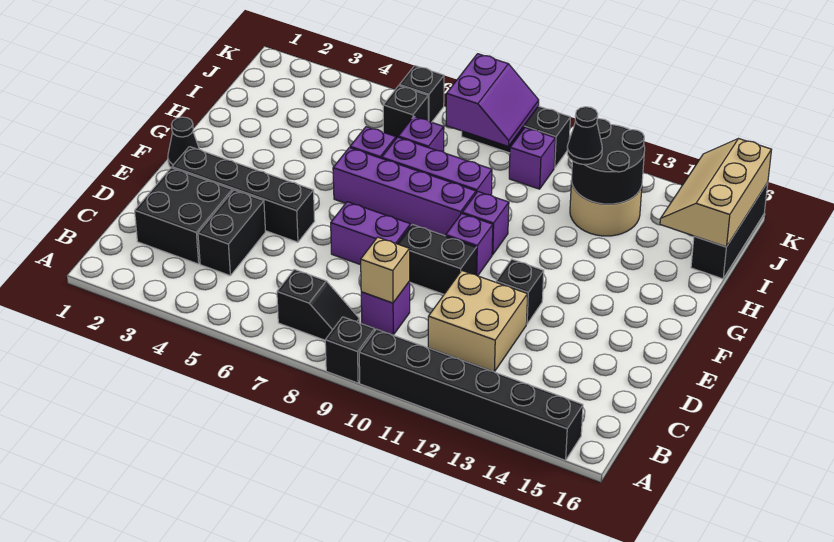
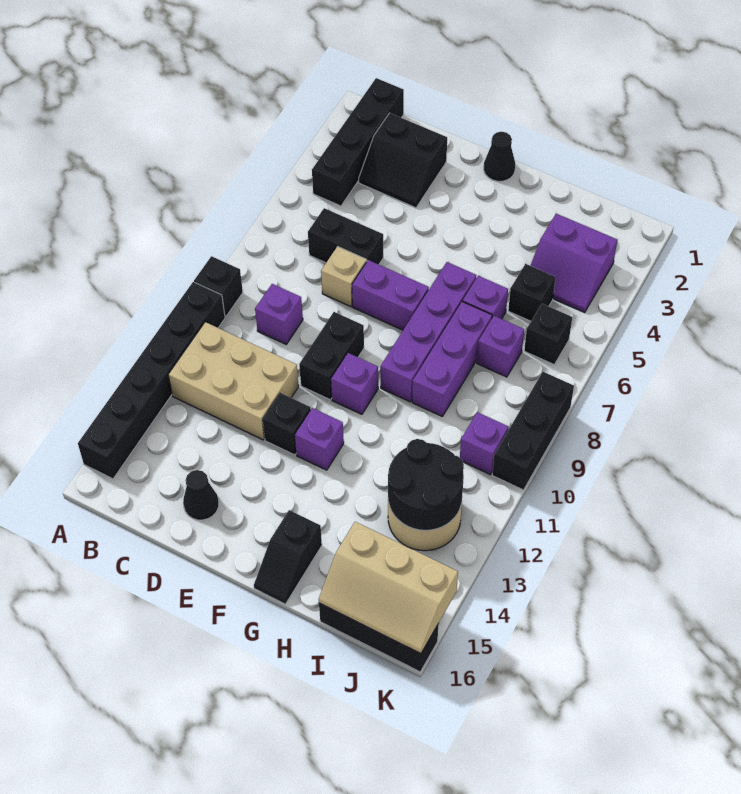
black 1x2 slope [277,269,359,340] -> black 1x2 slope moved to [254,510,322,604]
black 2x2 brick [135,168,232,264] -> black 2x2 slope [359,113,447,208]
black 1x2 brick [198,190,265,275] -> black 1x2 brick moved to [308,208,383,265]
tan 1x1 brick [361,237,410,303] -> tan 1x1 brick moved to [321,246,367,307]
tan 2x2 brick [428,271,528,372] -> tan 2x3 brick [168,322,299,440]
black 1x4 brick [172,147,315,242] -> black 1x4 brick moved to [312,78,404,206]
purple 1x2 brick [331,202,411,265] -> purple 1x2 brick turned to [352,260,429,330]
purple 1x1 brick [462,192,509,255] -> purple 1x1 brick moved to [295,408,344,470]
black 1x1 cone [567,107,602,164] -> black 1x1 cone moved to [183,470,219,520]
tan 2x3 slope [660,139,772,247] -> tan 2x3 slope turned to [319,522,458,654]
purple 2x2 slope [446,54,539,146] -> purple 2x2 slope moved to [530,214,618,313]
black 1x1 brick [399,66,444,122] -> black 1x1 brick moved to [508,264,556,321]

